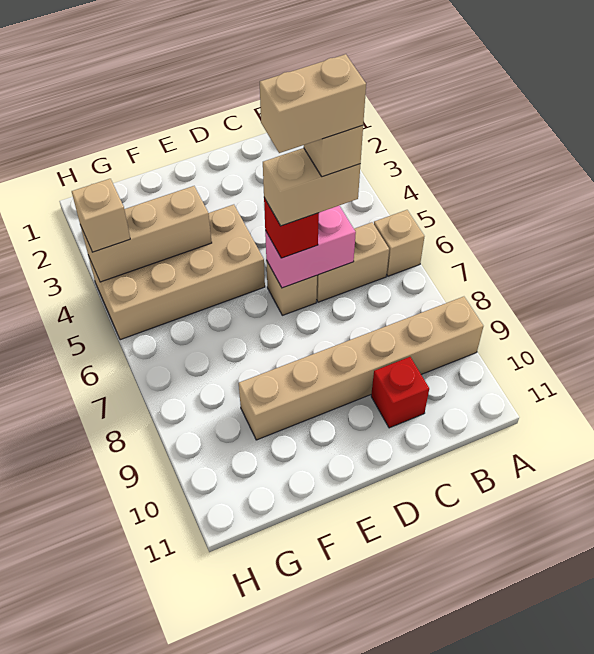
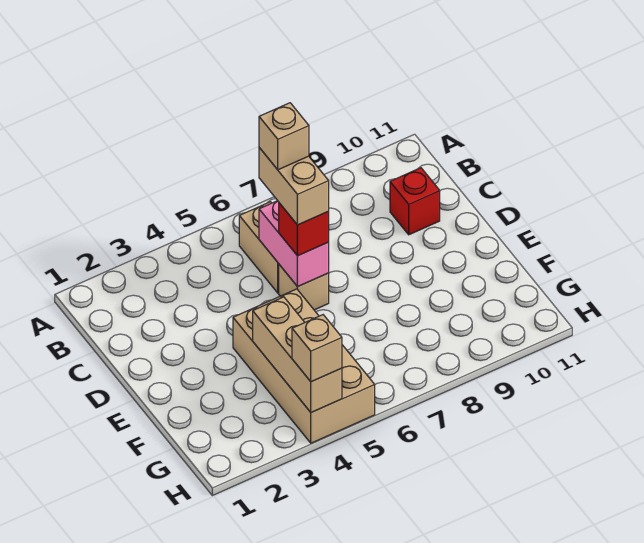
tan 1x1 brick [374,210,424,276] -> none
tan 1x6 brick [239,297,483,440] -> none
tan 1x2 brick [260,54,366,153] -> none

